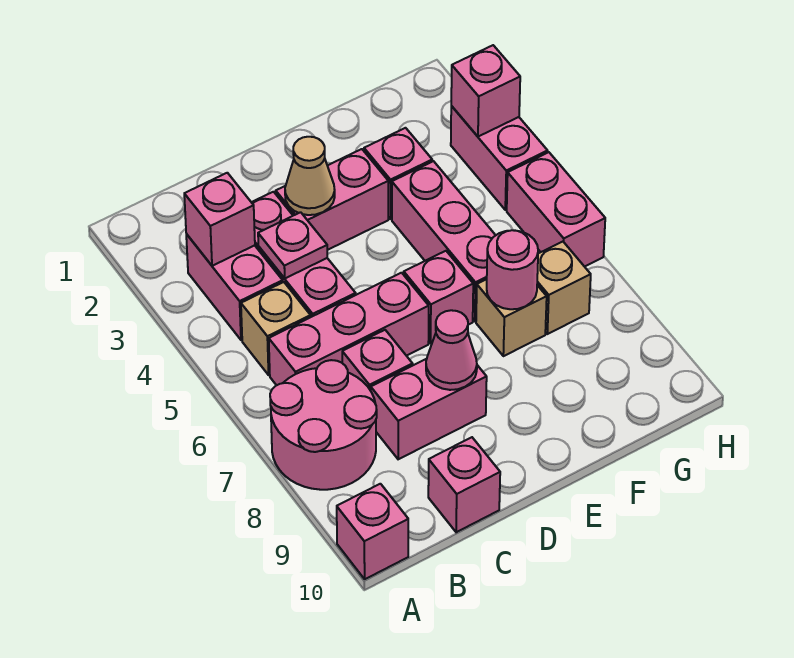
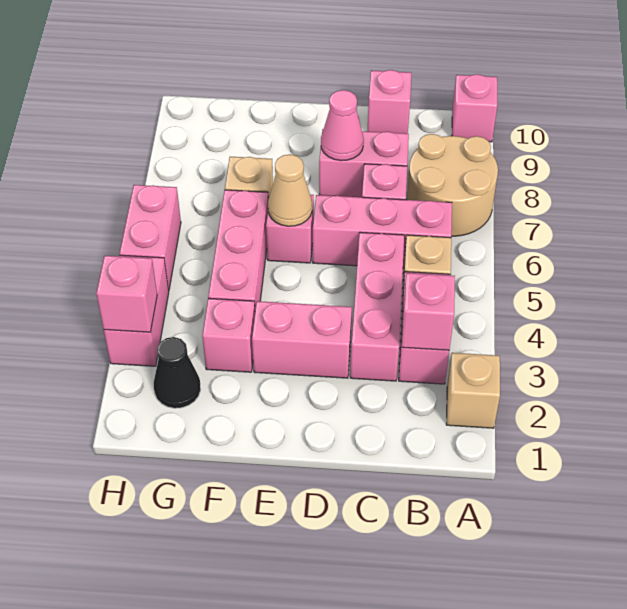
pink 2x2 round brick [270,360,377,490] -> tan 2x2 round brick [407,134,498,236]
pink 1x1 plate [258,212,327,278] -> none
tan 1x1 cone [285,137,335,215] -> tan 1x1 cone moved to [268,154,312,226]
pink 1x1 round brick [487,230,538,309] -> none
none -> black 1x1 cone [154,337,201,408]
tan 1x1 brick [537,242,591,334] -> tan 1x1 brick moved to [446,353,500,428]

